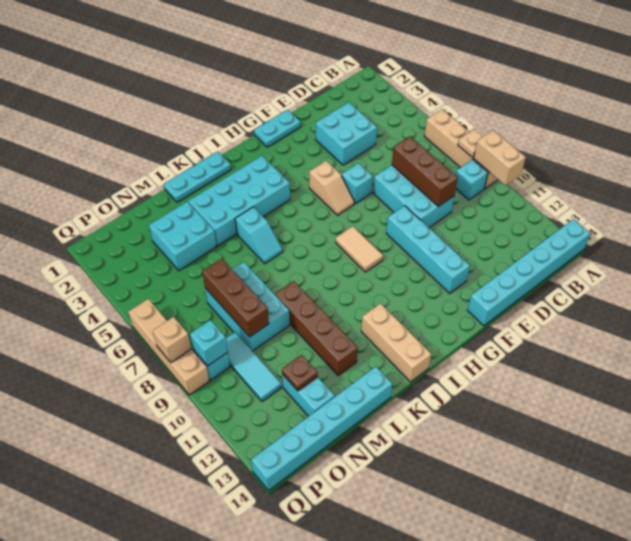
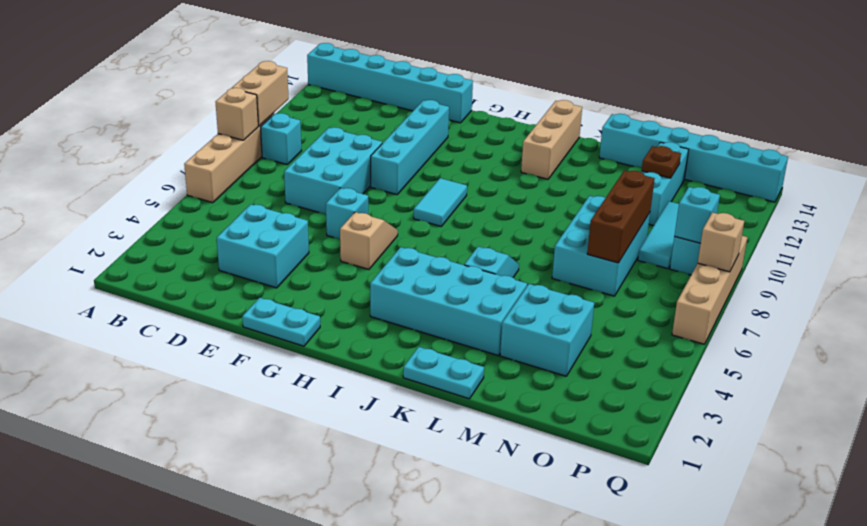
tan 1x1 plate [458,129,483,158] -> tan 1x1 brick [216,88,258,140]
brown 1x3 brick [392,136,458,207] -> none
tan 1x2 tile [336,226,383,272] -> cyan 1x2 tile [414,178,467,226]
cyan 1x3 plate [164,152,231,202] -> cyan 1x2 plate [403,347,484,399]
brown 1x4 brick [275,281,358,375] -> none
cyan 1x2 brick [282,374,335,416] -> cyan 1x3 brick [641,142,689,225]

